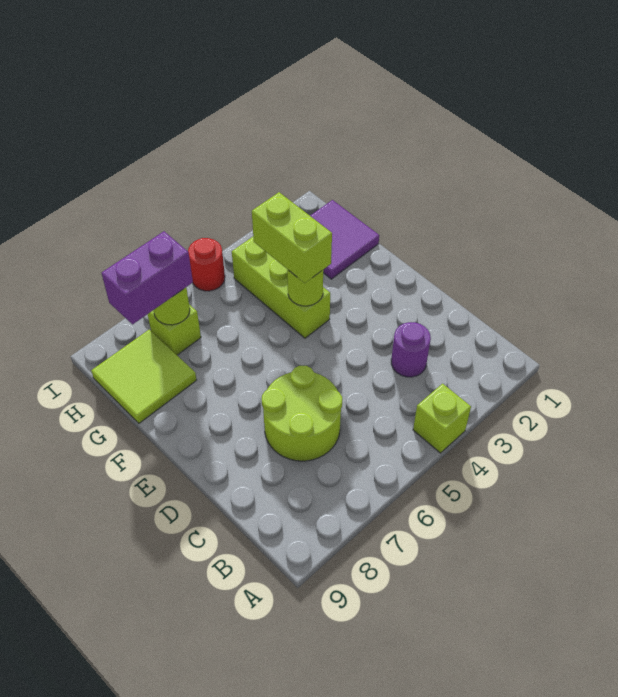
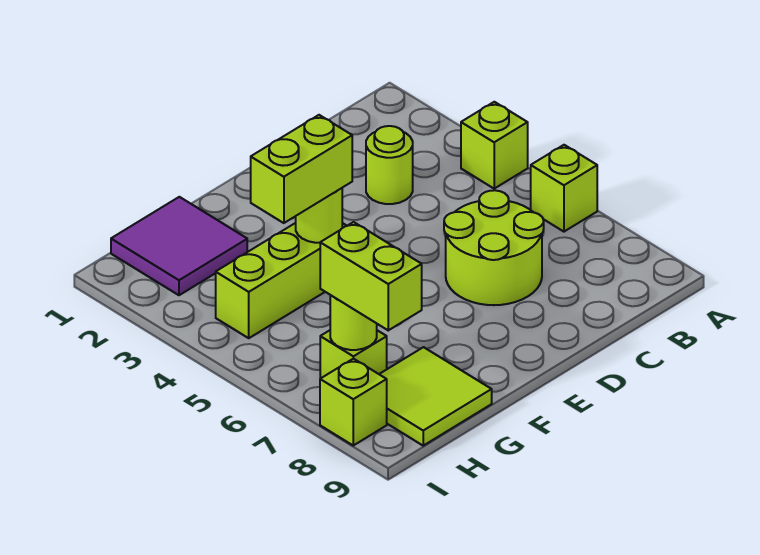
none -> lime 1x1 brick [531,145,597,232]
purple 1x1 round brick [391,322,431,377] -> lime 1x1 round brick [366,126,413,204]
purple 1x2 brick [102,231,193,324] -> lime 1x2 brick [320,222,422,330]
red 1x1 round brick [188,238,225,291] -> none
none -> lime 1x1 brick [320,359,387,445]

